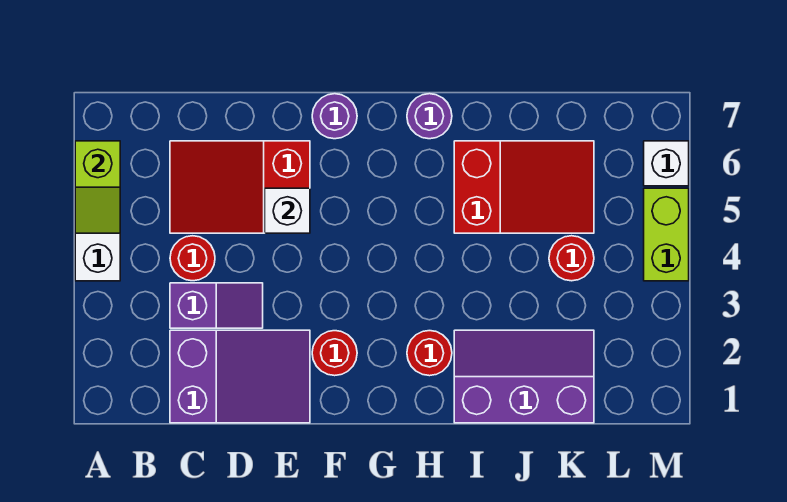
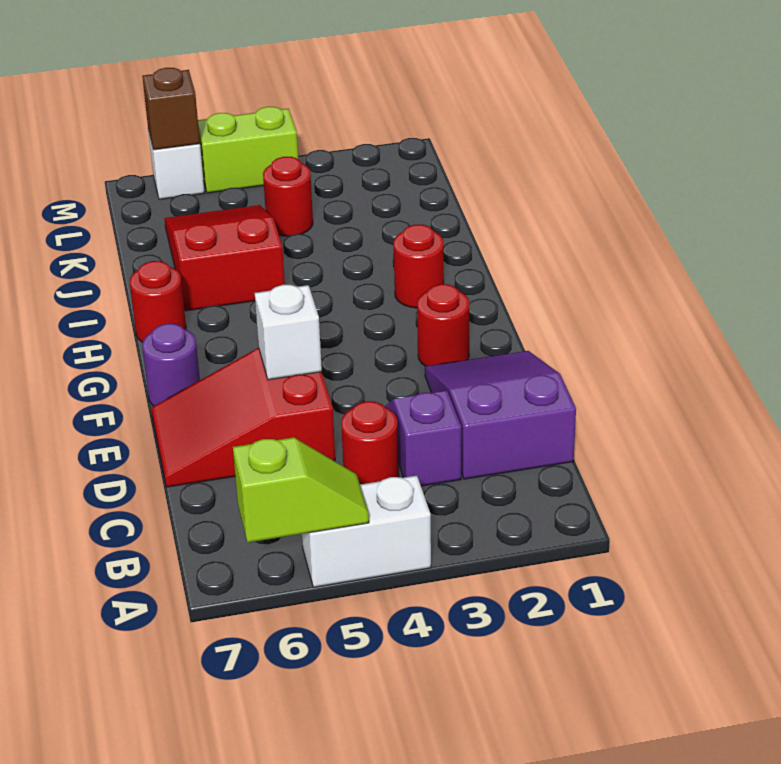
red 2x3 slope [170,141,310,233] -> red 2x3 slope turned to [151,348,335,487]
purple 1x1 round brick [407,94,452,139] -> red 1x1 round brick [130,261,186,342]
purple 2x3 slope [454,330,594,423] -> none
none -> brown 1x1 brick [142,68,200,150]

